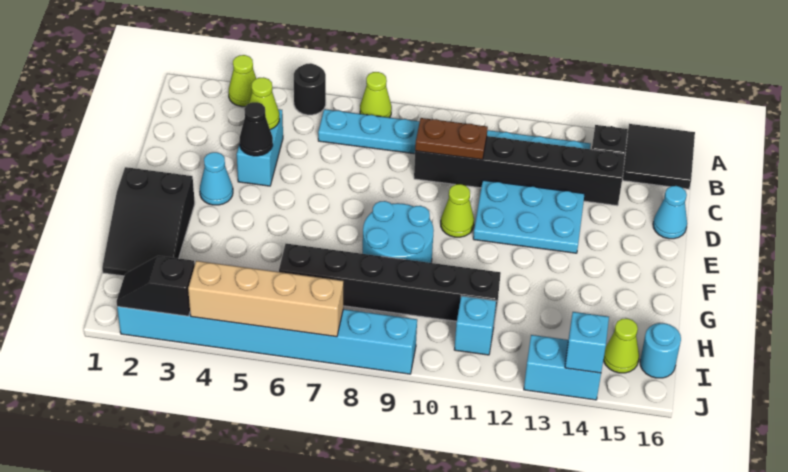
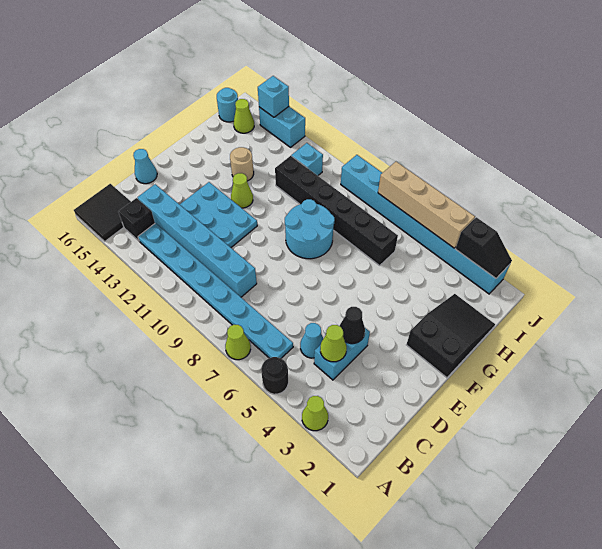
black 1x6 brick [414,136,625,206] -> cyan 1x6 brick [138,184,257,297]
brown 1x2 plate [415,118,488,160] -> none
cyan 1x1 cone [200,152,233,205] -> cyan 1x1 cone moved to [300,323,323,358]
lime 1x1 cone [441,184,474,237] -> lime 1x1 cone moved to [231,173,253,208]
none -> tan 1x1 round brick [230,147,254,181]

